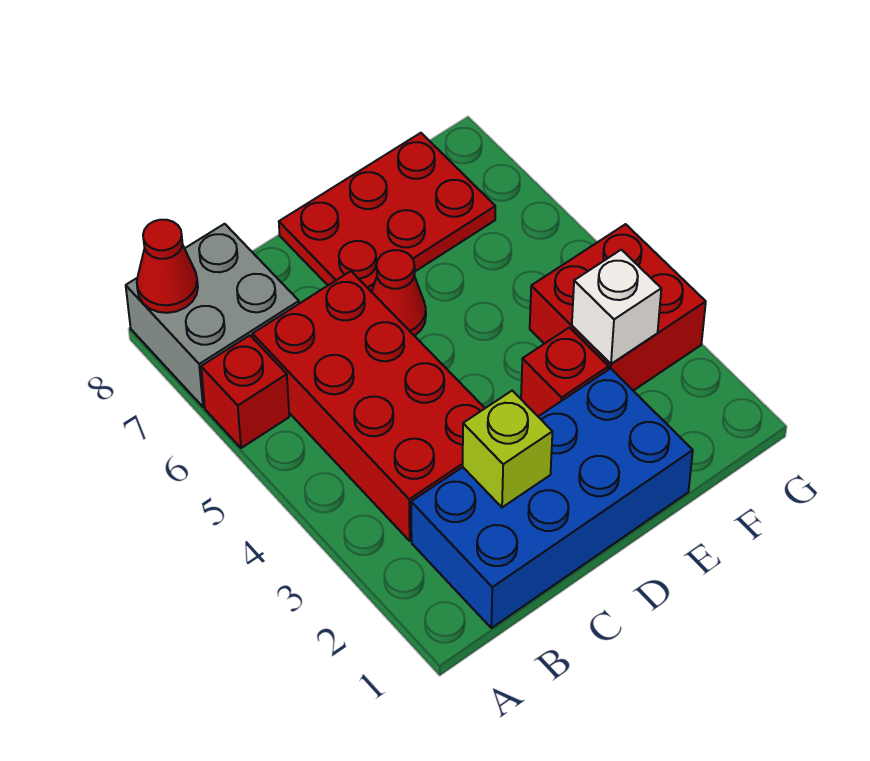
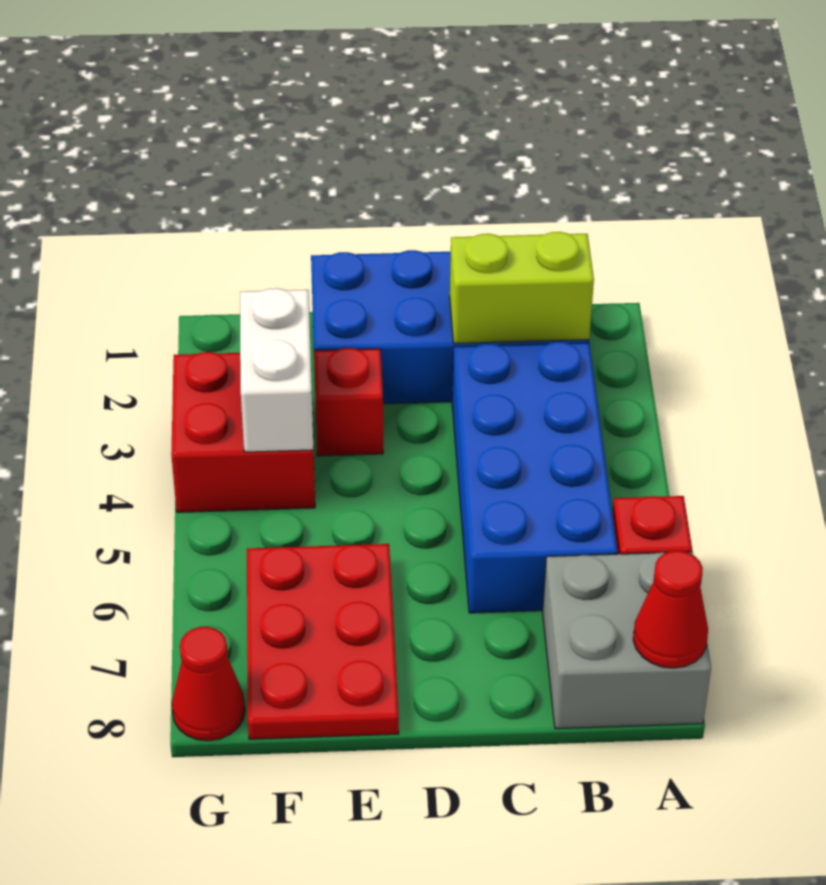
red 2x4 brick [253,271,485,541] -> blue 2x4 brick [452,342,617,613]
lime 1x1 brick [463,391,552,507] -> lime 1x2 brick [450,232,594,344]
red 1x1 cone [372,250,426,336] -> red 1x1 cone moved to [172,627,245,741]
red 2x3 plate [279,133,495,292] -> red 2x3 plate turned to [247,544,399,739]
white 1x1 brick [572,250,661,364] -> white 1x2 brick [240,288,313,452]

